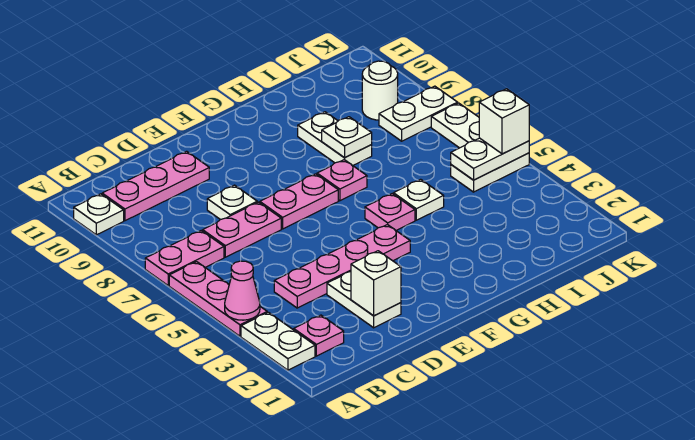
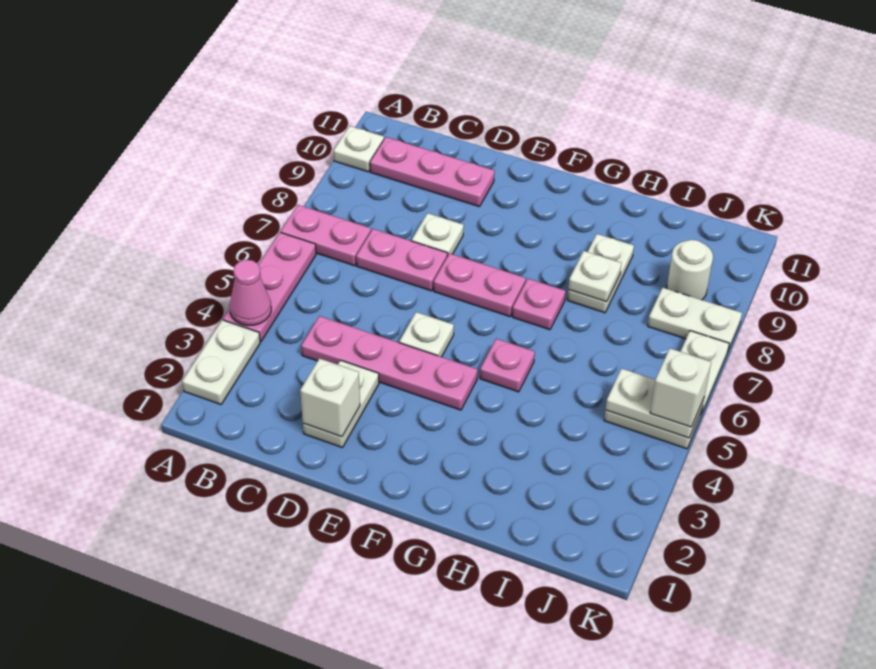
pink 1x1 plate [294,315,344,356] -> none
white 1x1 plate [394,179,444,220] -> white 1x1 plate moved to [399,312,454,357]

